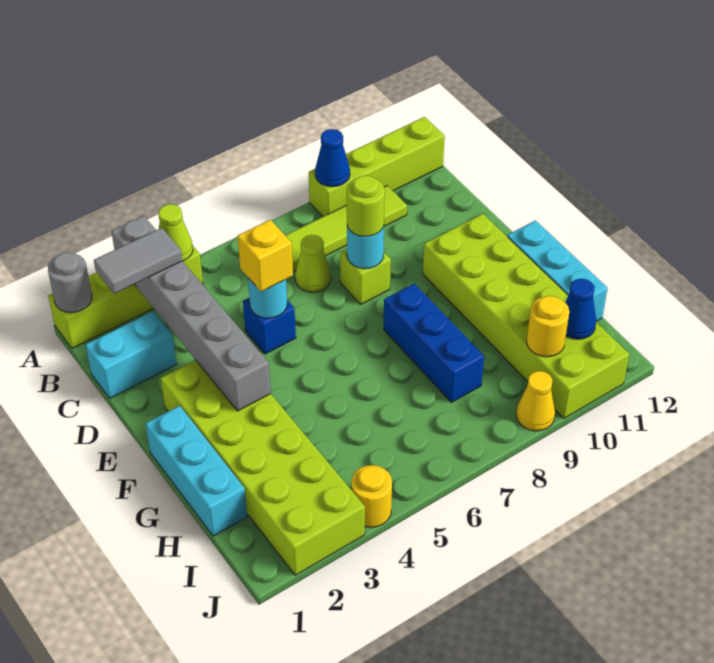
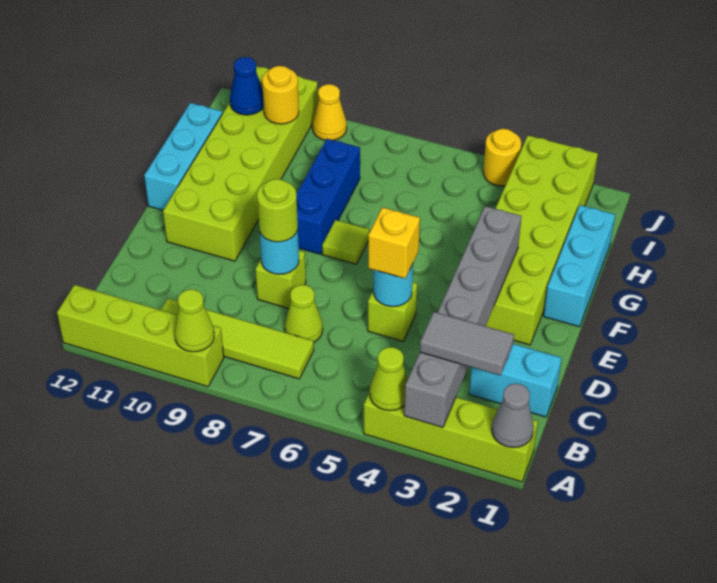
grey 1x1 round brick [48,252,92,313] -> grey 1x1 cone [492,384,534,448]
blue 1x1 cone [315,129,350,187] -> lime 1x1 cone [175,289,214,352]
blue 1x1 brick [243,298,296,354] -> lime 1x1 brick [368,282,417,341]
none -> lime 1x1 tile [322,220,369,264]

